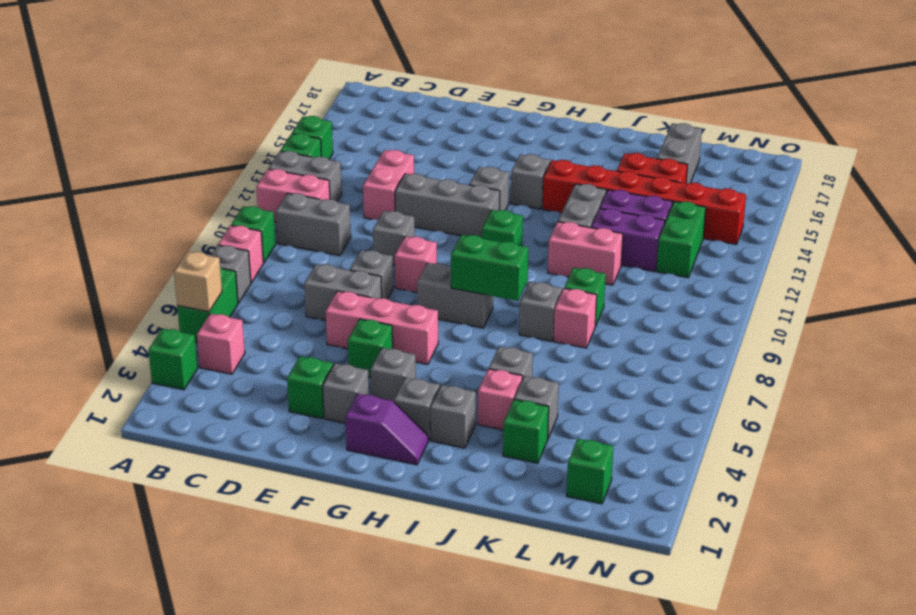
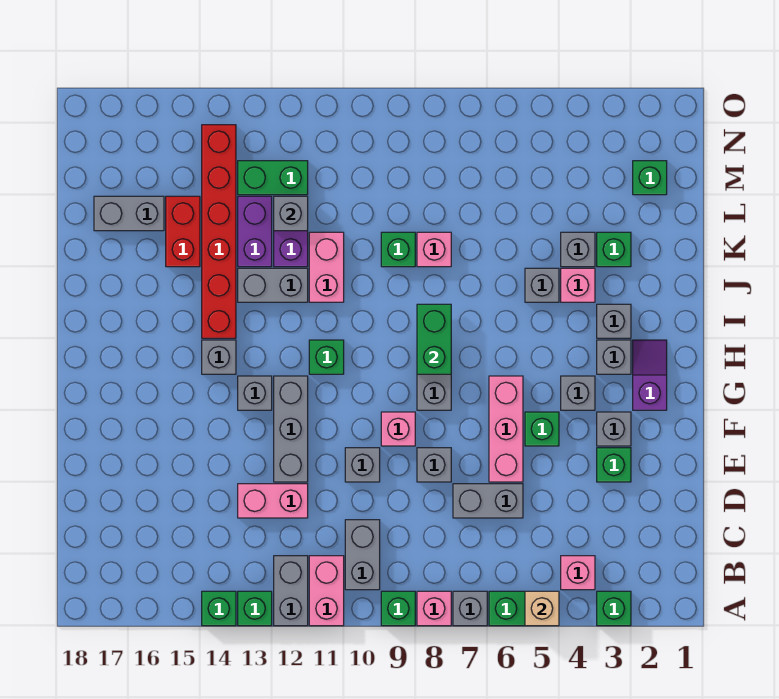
grey 1x2 brick [304,264,382,320] -> grey 1x2 brick turned to [453,484,523,518]
grey 1x1 brick [519,282,562,341] -> grey 1x1 brick moved to [274,196,308,231]

